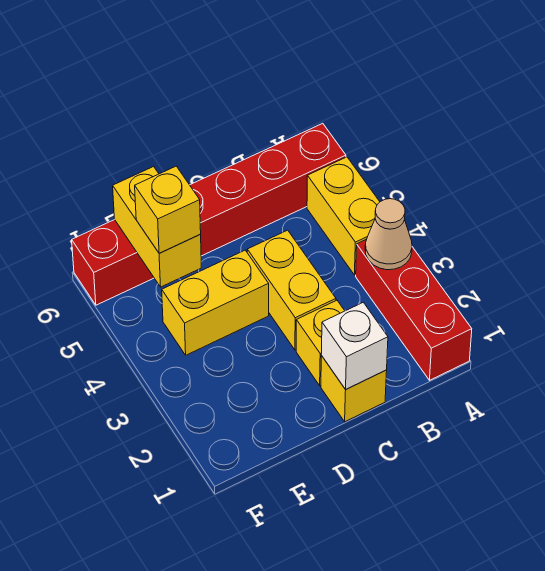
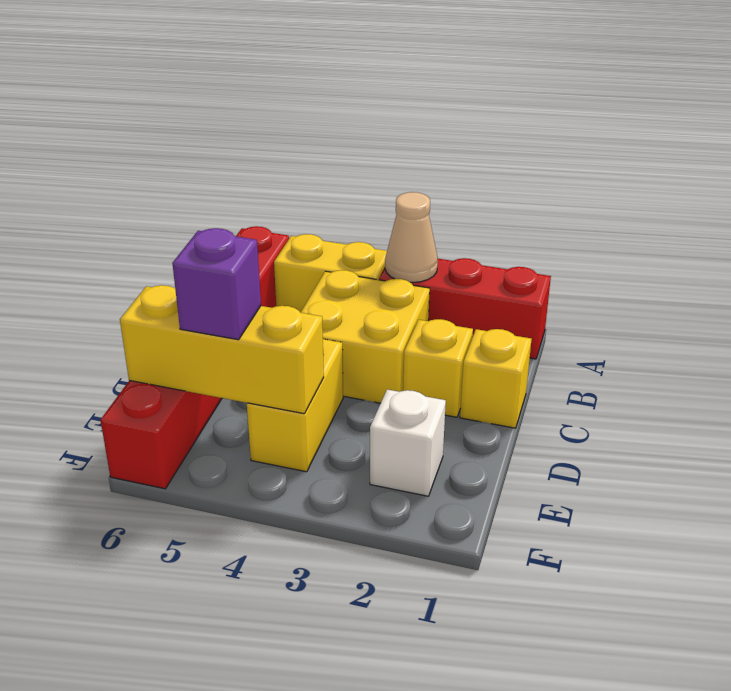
white 1x1 brick [321,302,388,389] -> white 1x1 brick moved to [370,389,446,496]
yellow 1x2 brick [247,230,336,350] -> yellow 2x2 brick [301,270,430,403]
yellow 1x2 brick [113,167,201,287] -> yellow 1x3 brick [120,285,324,414]
yellow 1x1 brick [135,166,201,253] -> purple 1x1 brick [172,228,261,340]

